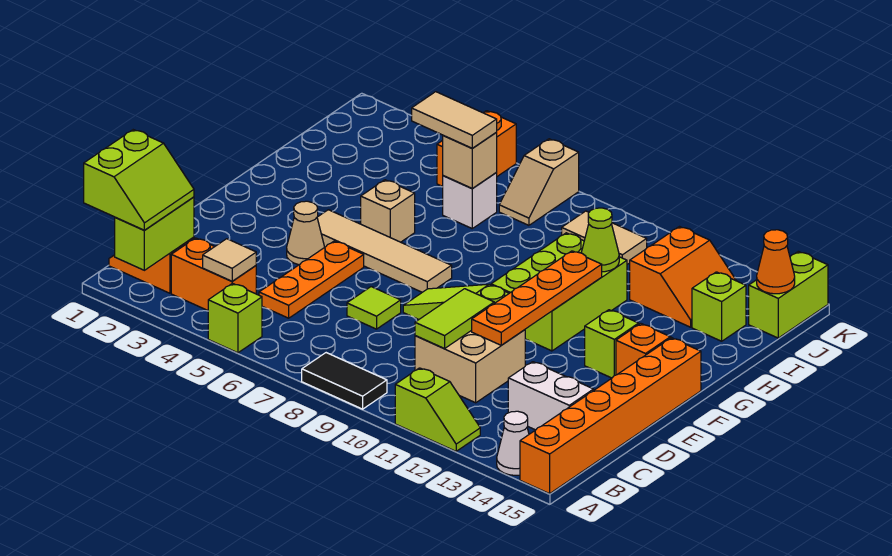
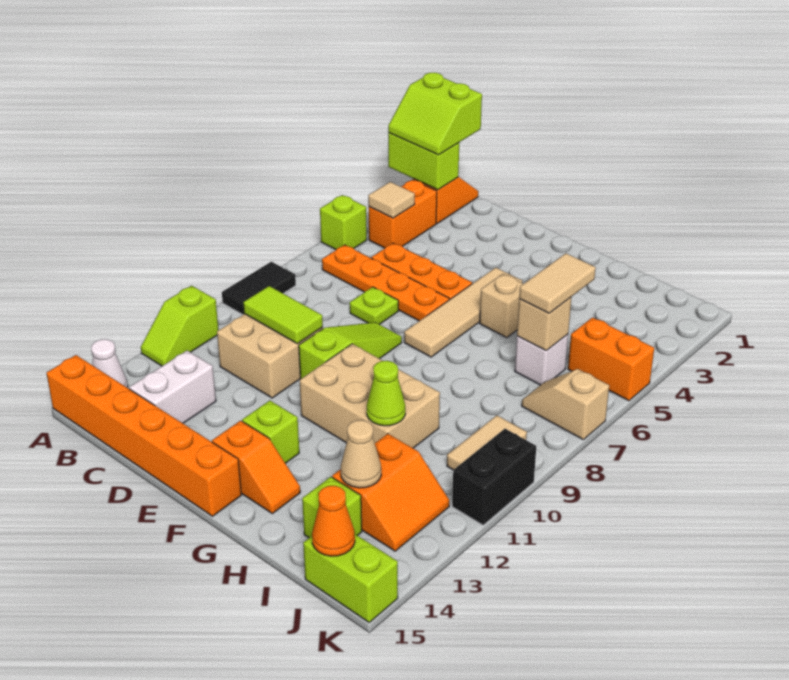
lime 1x1 tile [347,287,401,329] -> lime 1x1 plate [350,287,398,324]
orange 1x4 plate [472,251,602,345] -> orange 1x4 plate moved to [322,245,449,321]
tan 1x1 cone [287,201,324,265] -> tan 1x1 cone moved to [341,420,381,488]
lime 2x3 brick [491,233,627,351] -> tan 2x3 brick [300,344,440,448]
orange 2x2 slope [630,227,736,327] -> orange 2x2 slope turned to [332,434,449,551]
none -> black 1x2 brick [452,429,536,525]

